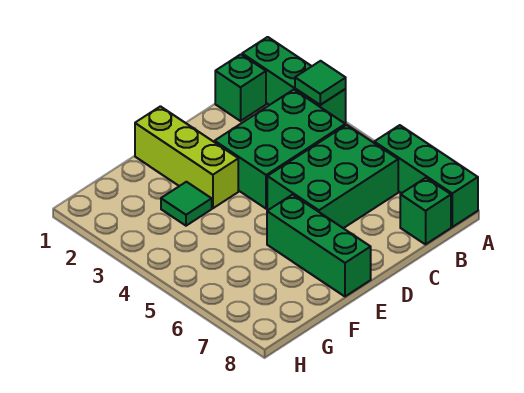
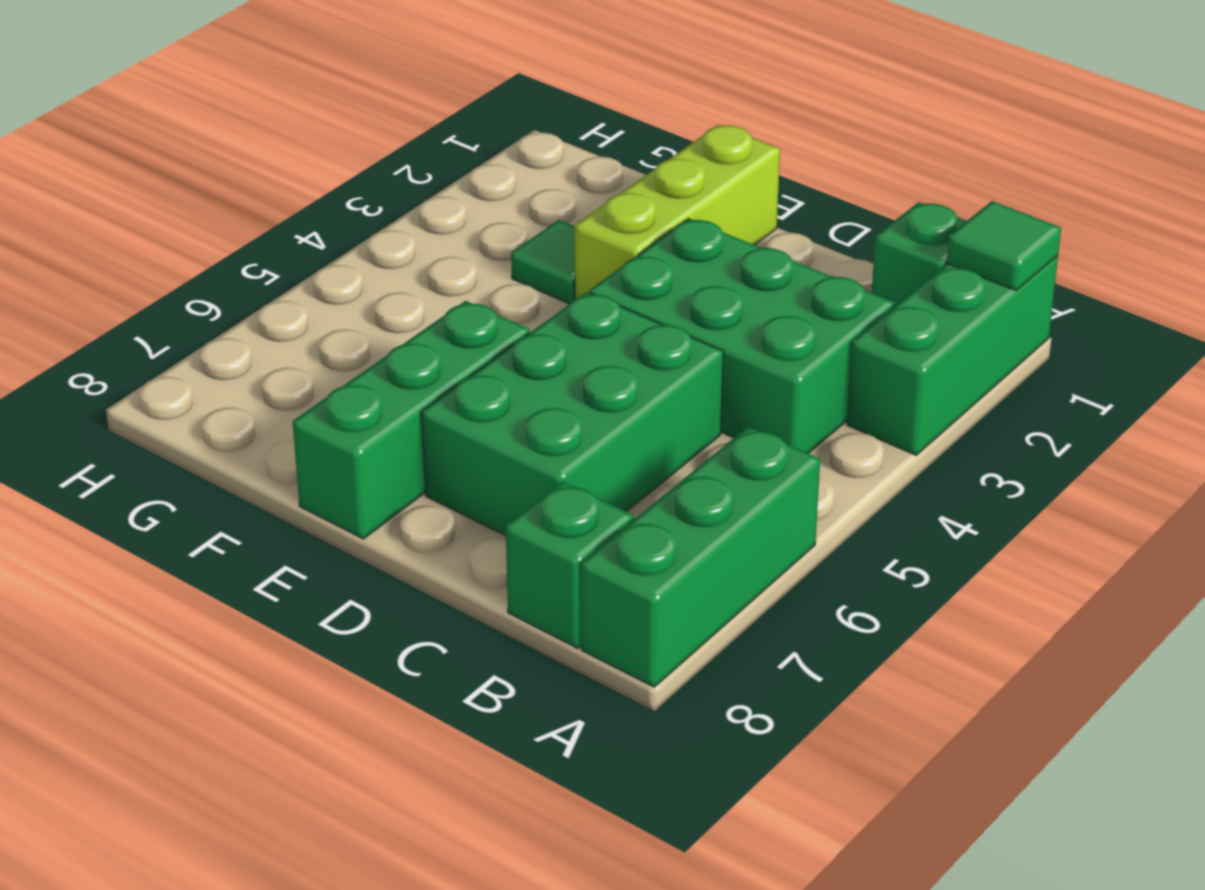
green 1x1 tile [295,61,346,105] -> green 1x1 tile moved to [947,201,1061,291]
green 2x3 brick [267,125,398,228] -> green 2x3 brick turned to [422,292,723,536]

